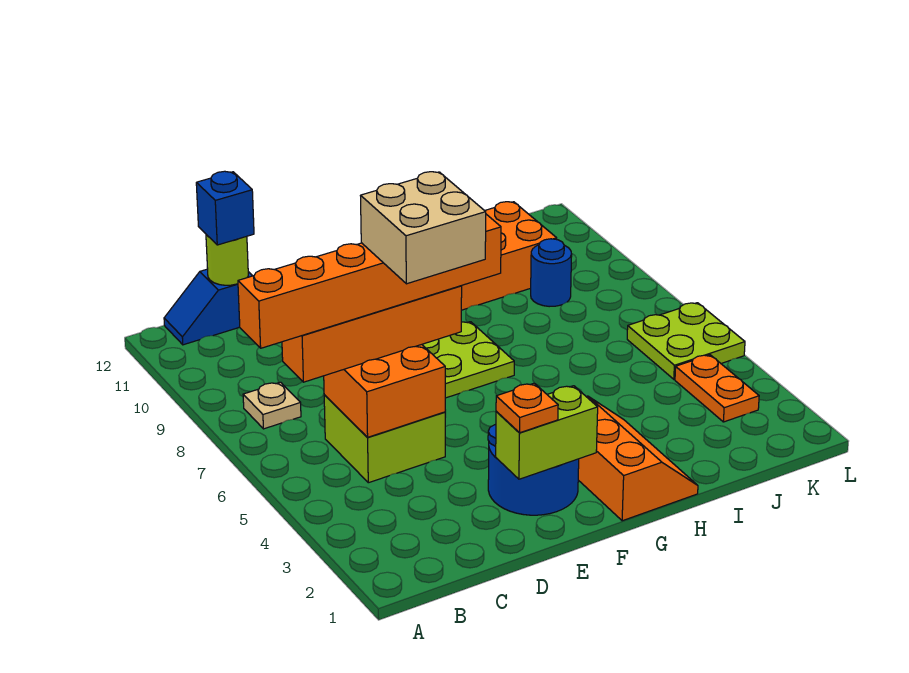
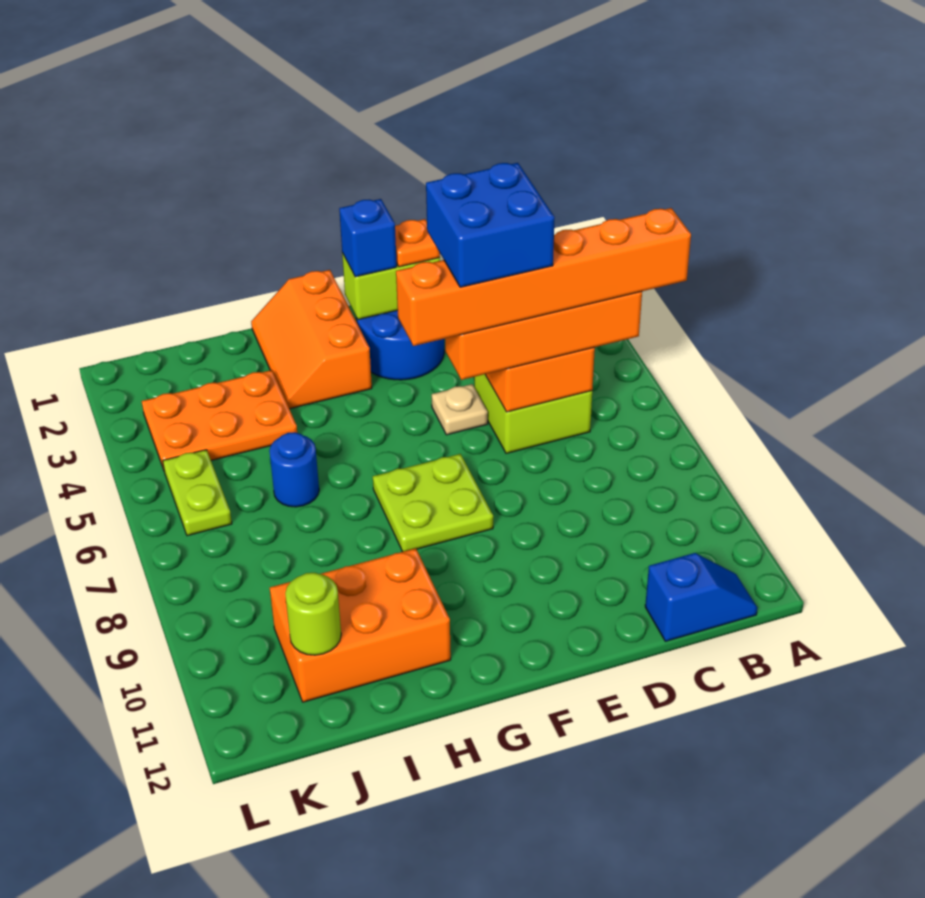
tan 1x1 plate [243,382,301,429] -> tan 1x1 plate moved to [432,384,488,435]
lime 1x1 round brick [206,235,248,285] -> lime 1x1 round brick moved to [285,573,341,655]
blue 1x1 brick [196,171,254,245] -> blue 1x1 brick moved to [339,199,397,277]
tan 2x2 brick [360,172,486,284] -> blue 2x2 brick [426,163,555,287]
blue 1x1 round brick [531,239,572,307] -> blue 1x1 round brick moved to [269,432,319,507]
orange 1x2 plate [675,355,759,422] -> orange 2x3 plate [142,370,297,470]
lime 2x2 plate [627,303,745,379] -> lime 1x2 plate [163,450,232,536]

